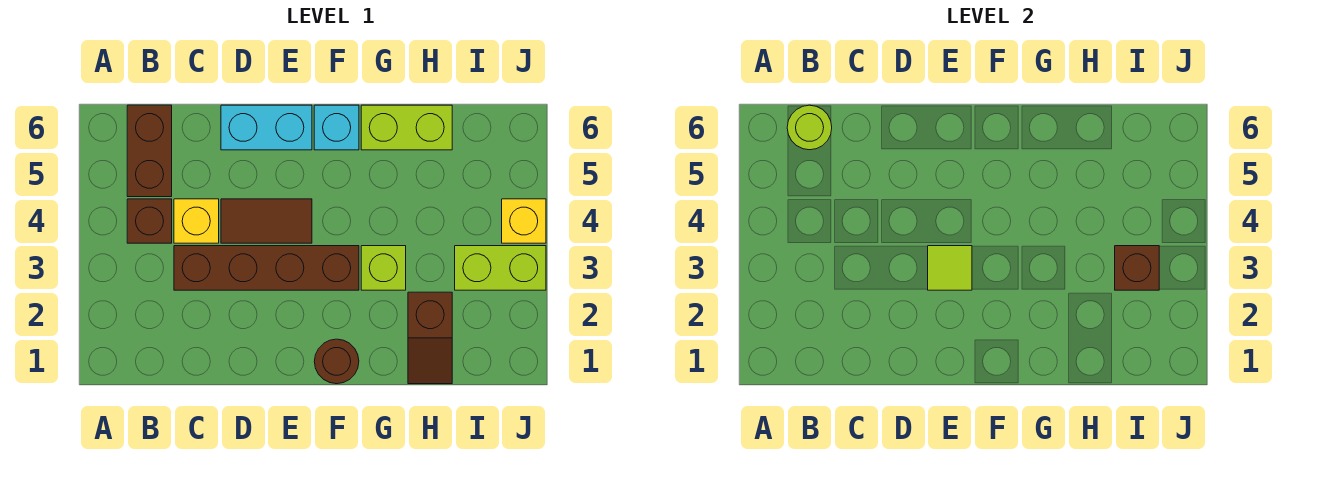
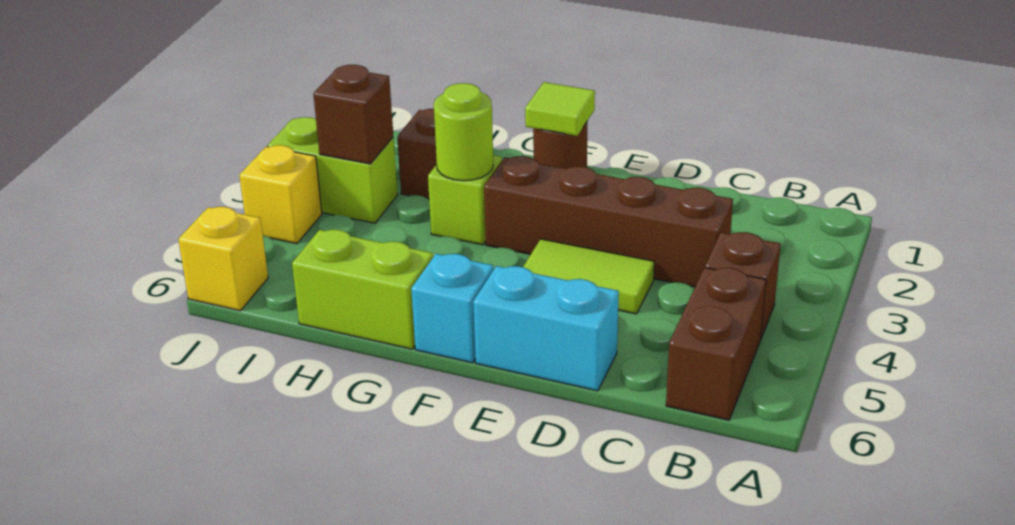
lime 1x1 round brick [787,105,832,150] -> lime 1x1 round brick moved to [434,83,493,181]
yellow 1x1 brick [174,199,219,243] -> yellow 1x1 brick moved to [178,207,268,311]
brown 1x2 tile [221,199,312,243] -> lime 1x2 tile [523,239,654,314]
lime 1x1 tile [928,246,972,290] -> lime 1x1 tile moved to [525,82,595,136]

